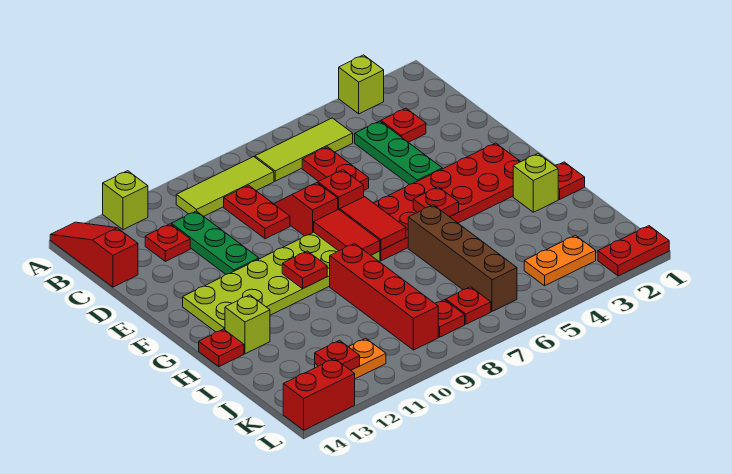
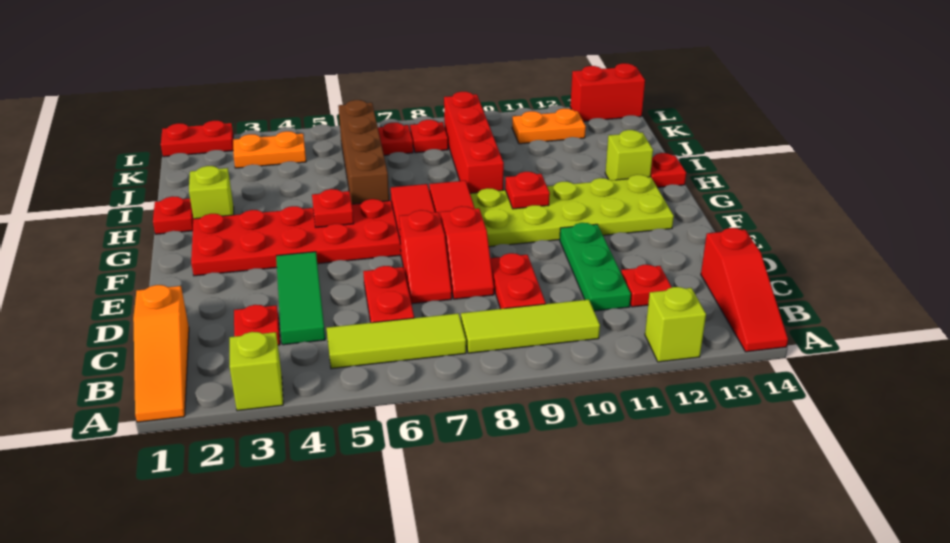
none -> orange 1x3 slope [133,285,189,422]
green 1x3 plate [355,121,442,184] -> green 1x3 tile [276,252,325,345]
red 1x1 plate [315,340,360,370] -> none

